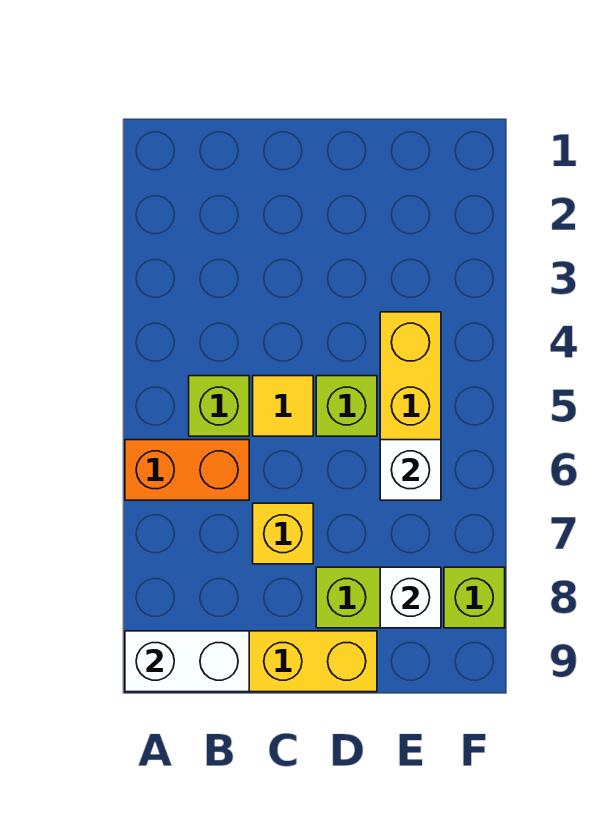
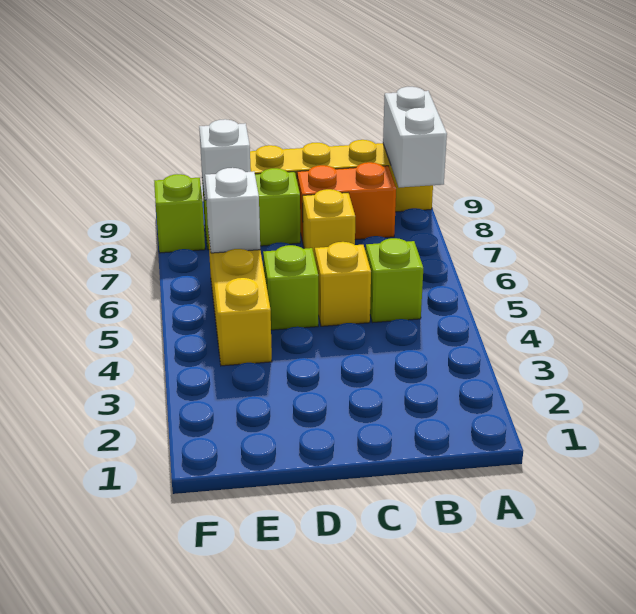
orange 1x2 brick [125,440,249,500] -> orange 1x2 brick moved to [297,162,396,242]
white 1x2 brick [125,631,249,692] -> white 1x2 brick turned to [383,87,447,187]
yellow 1x1 tile [253,376,313,436] -> yellow 1x1 brick [315,242,371,326]

